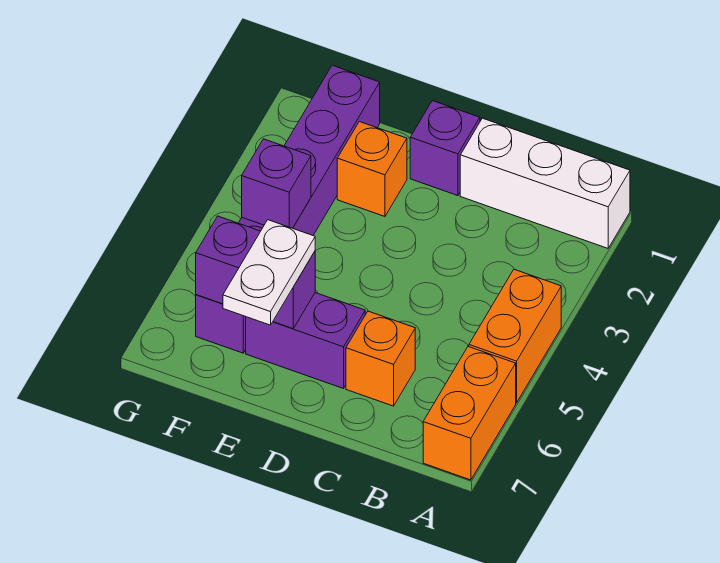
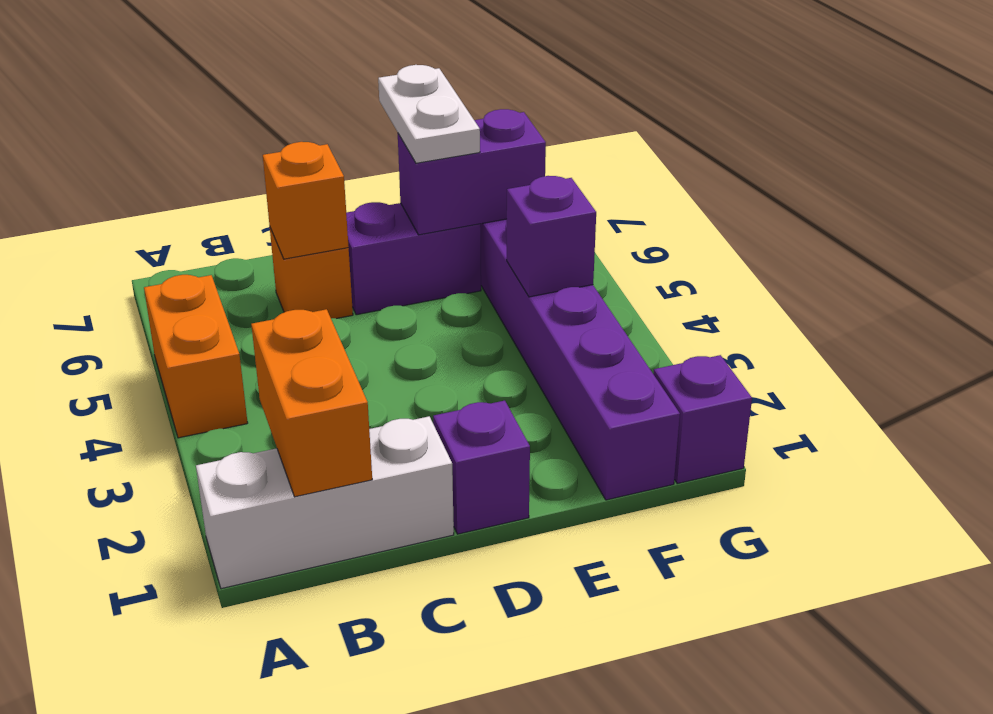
orange 1x2 brick [423,346,516,480] -> orange 1x2 brick moved to [251,309,372,497]
orange 1x1 brick [337,122,407,216] -> orange 1x1 brick moved to [263,142,349,259]
none -> purple 1x1 brick [654,355,752,484]

